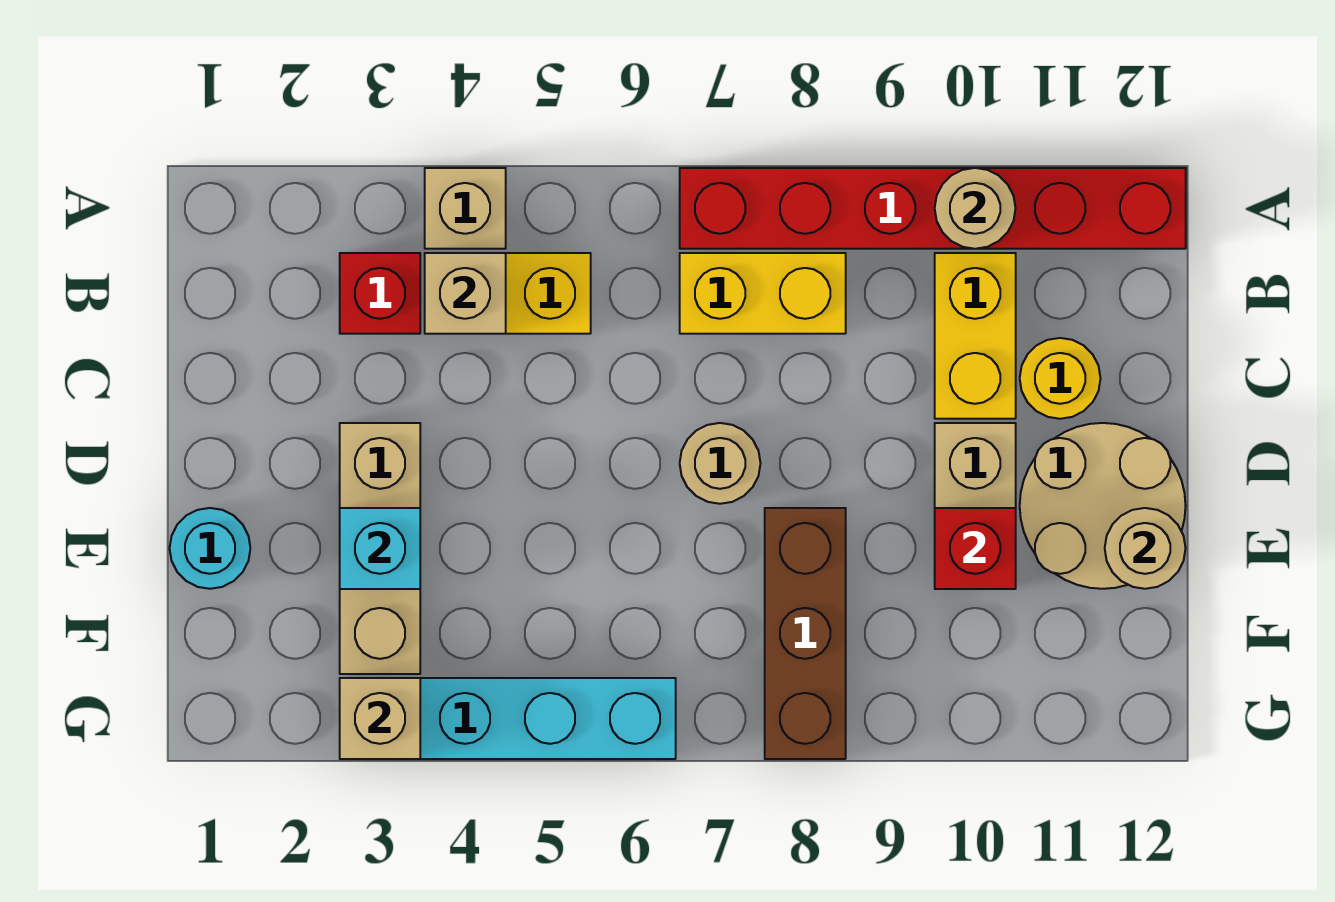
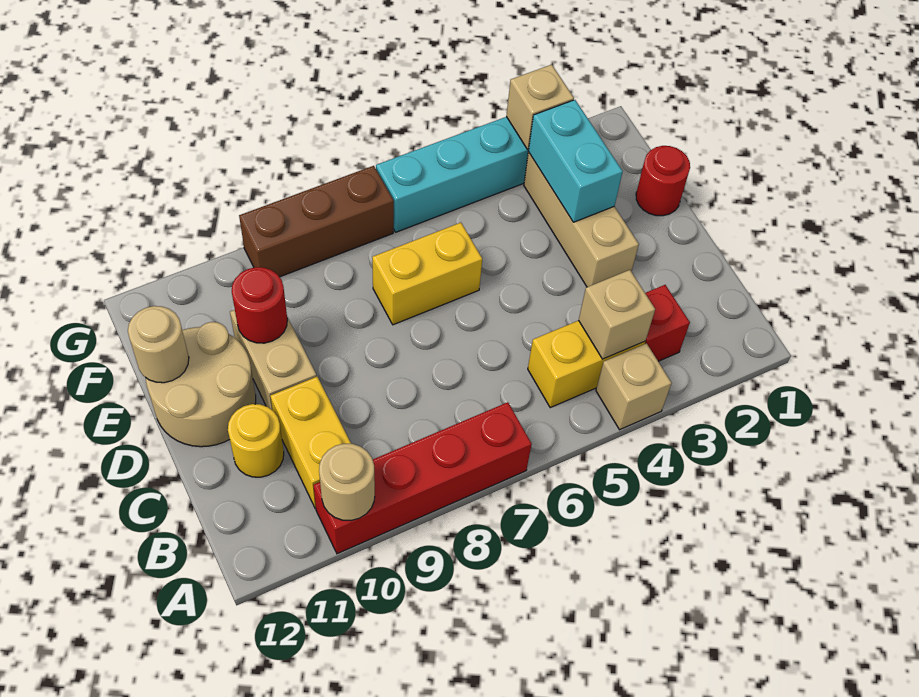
red 1x6 brick [680,168,1186,249] -> red 1x4 brick [313,402,532,554]
yellow 1x2 brick [680,253,846,334] -> yellow 1x2 brick moved to [372,223,482,325]
tan 1x1 round brick [680,423,760,504] -> none
cyan 1x1 round brick [170,508,250,589] -> red 1x1 round brick [636,146,690,216]
cyan 1x1 brick [340,508,420,589] -> cyan 1x2 brick [528,100,623,222]
brown 1x3 brick [765,508,846,759] -> brown 1x3 brick turned to [239,166,394,277]
red 1x1 brick [935,508,1016,589] -> red 1x1 round brick [232,267,287,343]

